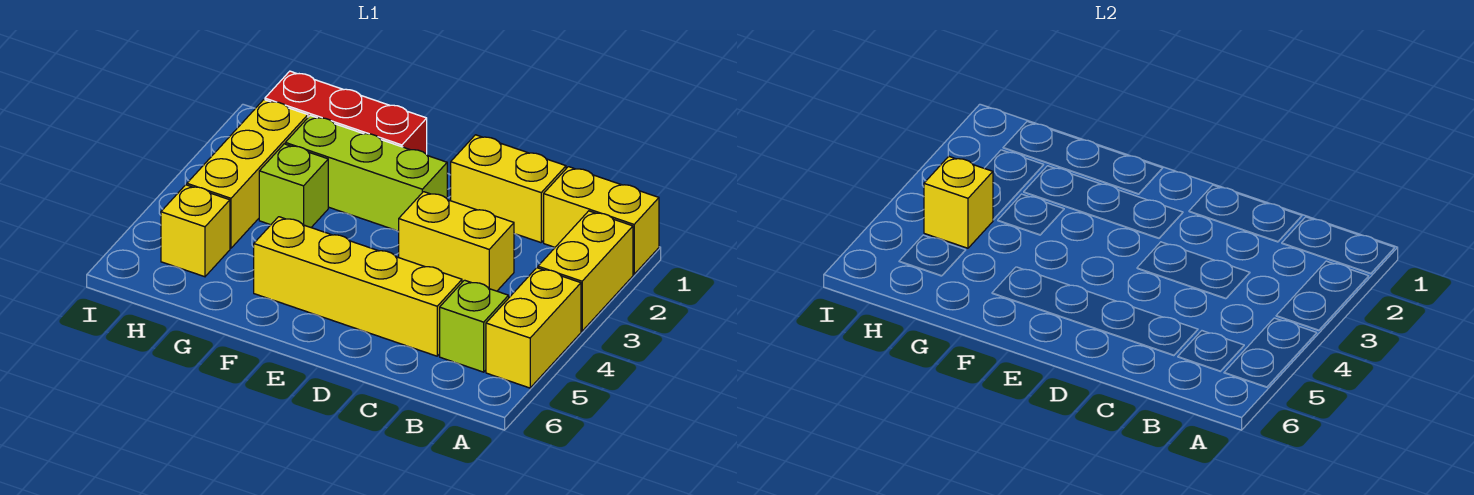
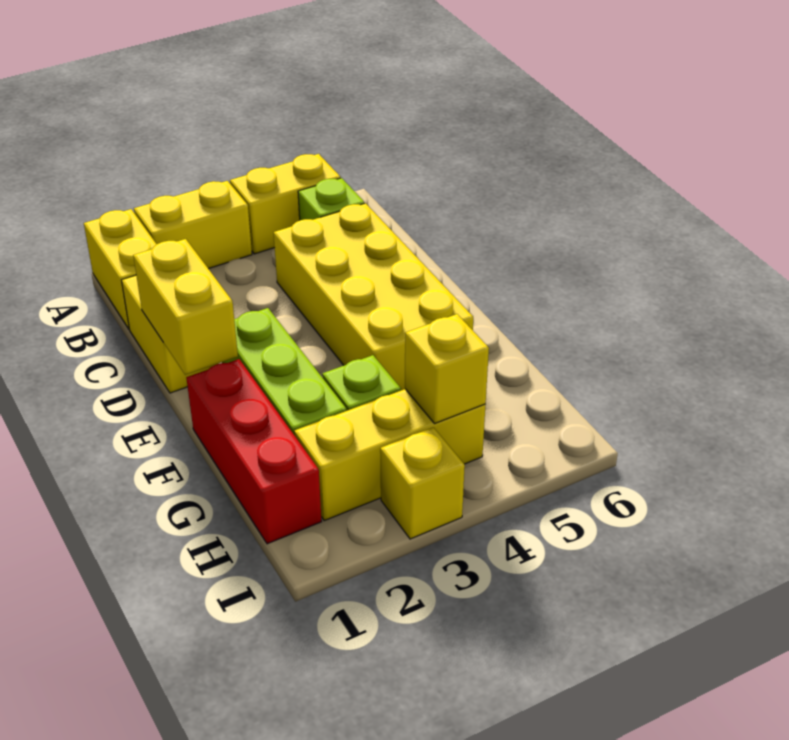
yellow 1x2 brick [399,192,514,291] -> yellow 1x2 brick moved to [133,239,238,375]
yellow 1x4 brick [254,217,462,356] -> yellow 2x4 brick [274,203,473,390]
yellow 1x1 brick [161,185,230,277] -> yellow 1x1 brick moved to [380,427,465,539]

